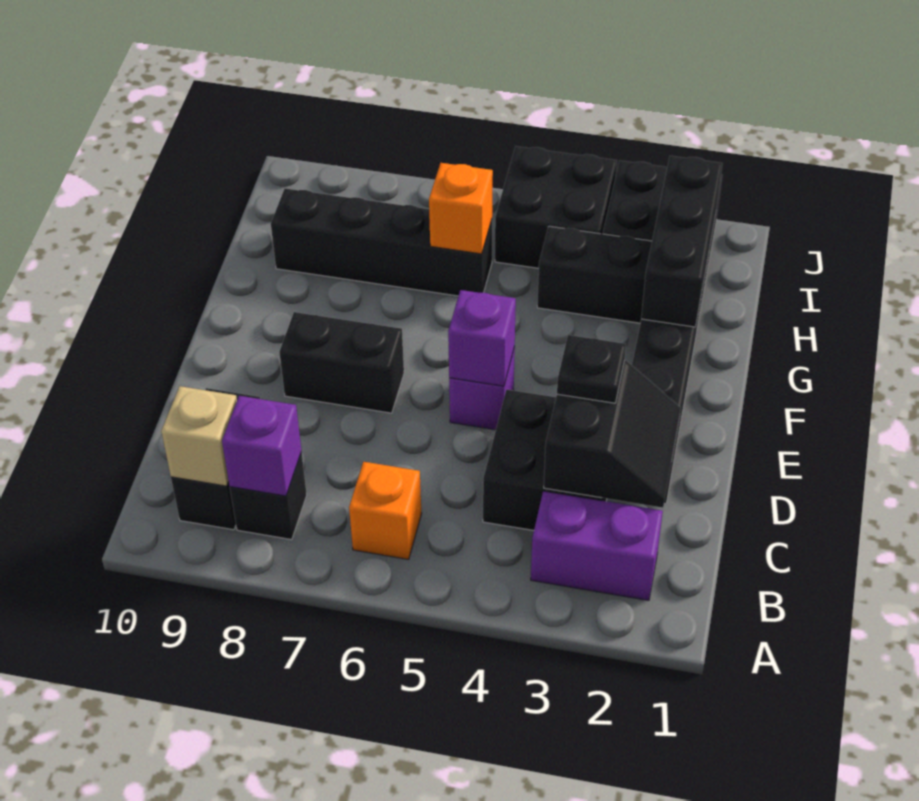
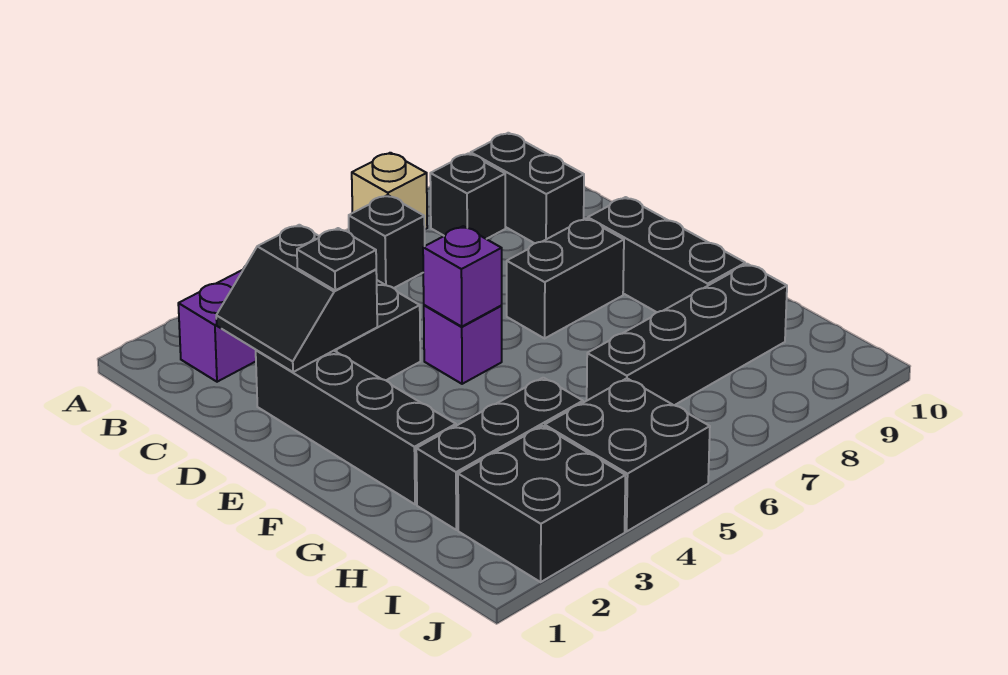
orange 1x1 brick [349,462,422,559] -> black 1x1 brick [349,195,425,288]
purple 1x1 brick [222,396,301,496] -> none
tan 1x1 brick [161,386,237,486] -> tan 1x1 brick moved to [352,153,427,229]
black 1x3 brick [641,156,722,327] -> black 1x3 brick moved to [588,197,745,312]
orange 1x1 brick [429,163,493,254] -> none

